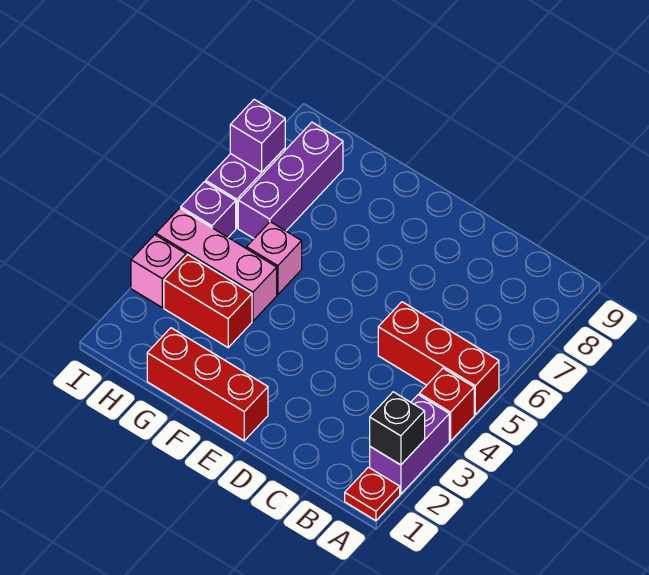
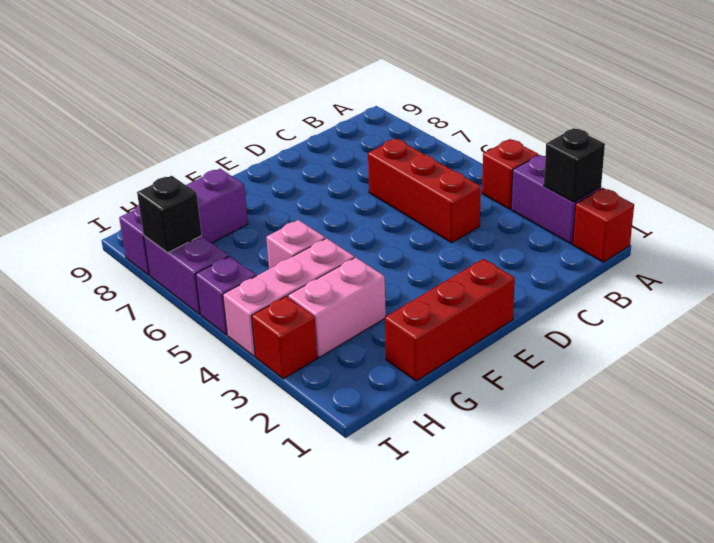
red 1x1 plate [345,467,400,521] -> red 1x1 brick [573,188,634,262]
red 1x3 brick [378,302,499,414] -> red 1x3 brick turned to [368,139,481,243]
red 1x2 brick [164,255,252,348] -> pink 1x2 brick [288,257,386,358]
purple 1x3 brick [238,122,343,238] -> purple 1x3 brick turned to [119,169,248,275]
pink 1x1 brick [131,235,186,307] -> red 1x1 brick [252,296,317,379]
purple 1x1 brick [230,99,285,172] -> black 1x1 brick [137,176,202,252]

